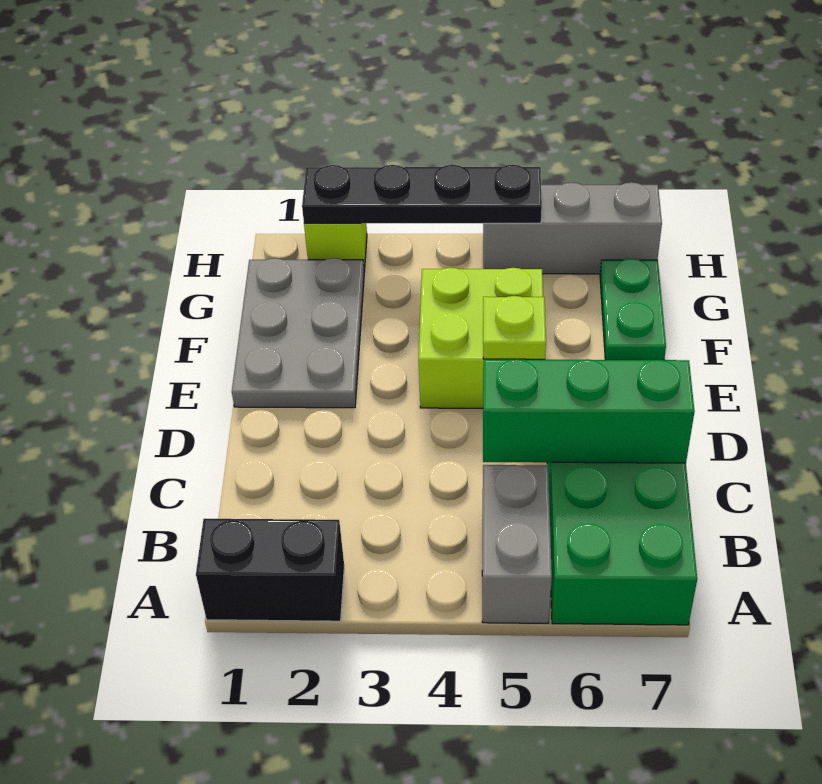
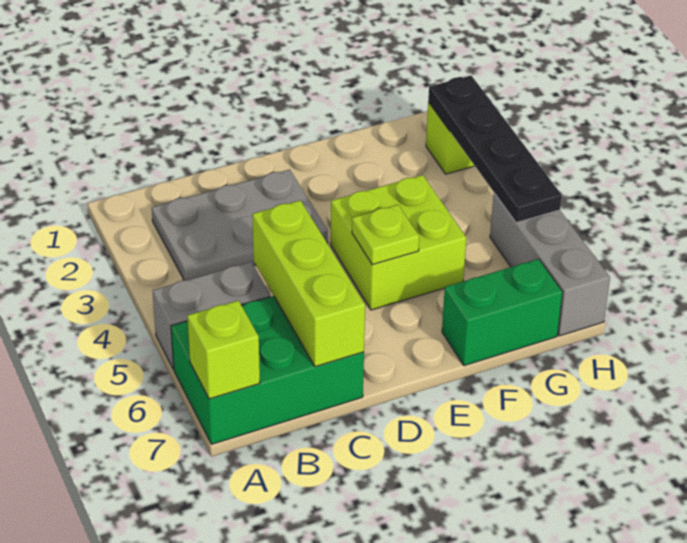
black 1x2 brick [196,519,344,621] -> none
none -> lime 1x1 brick [187,300,260,399]
green 1x3 brick [483,359,695,463] -> lime 1x3 brick [252,200,365,367]
grey 2x3 plate [232,258,364,408] -> grey 2x3 plate moved to [152,170,328,280]
green 1x2 plate [600,259,666,360] -> green 1x2 brick [442,259,562,366]

